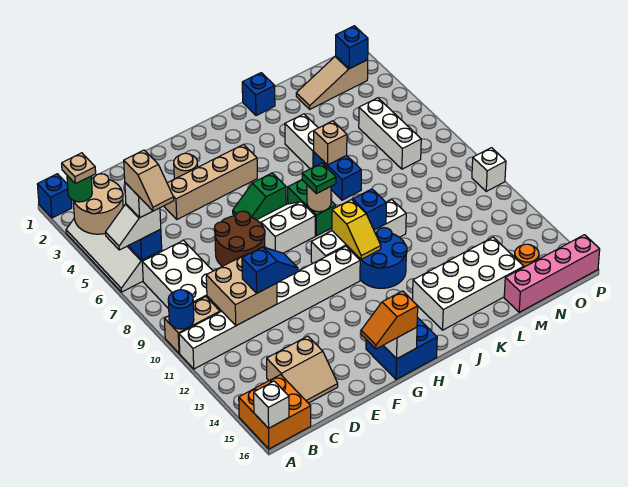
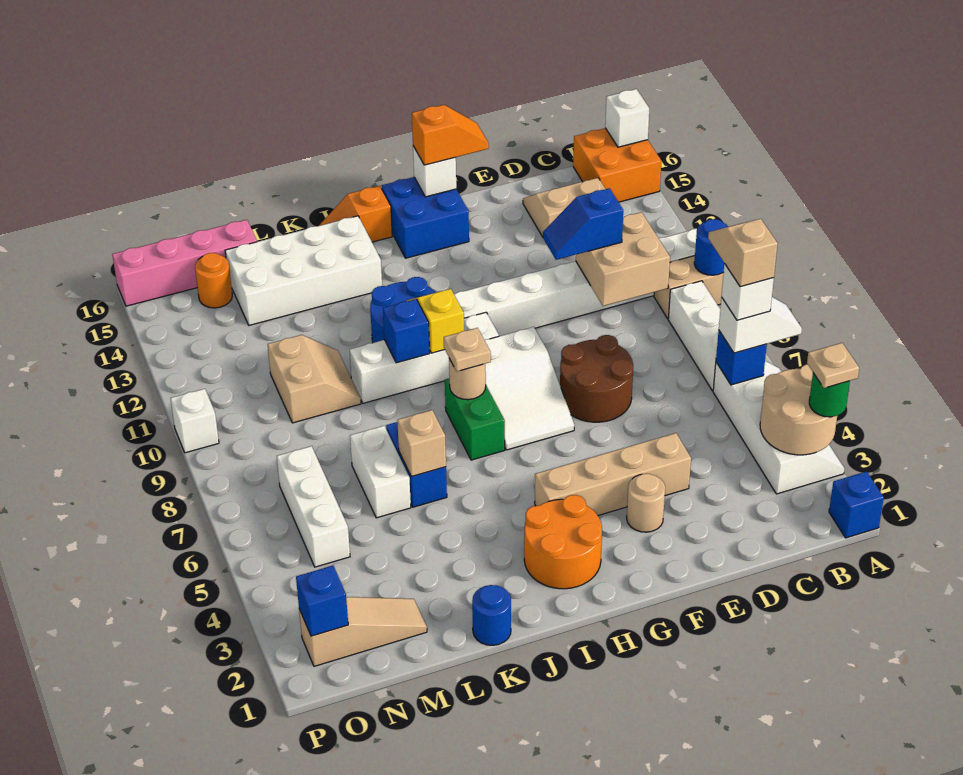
white 2x3 brick [142,240,219,310] -> white 1x3 brick [668,281,720,391]
green 1x2 slope [233,173,286,220] -> none
white 2x2 slope [257,202,315,253] -> white 2x3 slope [485,327,575,450]
none -> orange 2x2 round brick [524,495,602,589]
green 1x1 plate [302,163,336,194] -> tan 1x1 plate [444,328,491,371]
none -> orange 1x2 slope [319,186,392,242]
blue 1x1 brick [242,73,275,116] -> blue 1x1 round brick [472,585,511,645]
white 1x2 brick [285,114,318,169] -> white 1x2 brick moved to [350,426,411,518]
none -> tan 2x2 slope [268,335,361,423]

